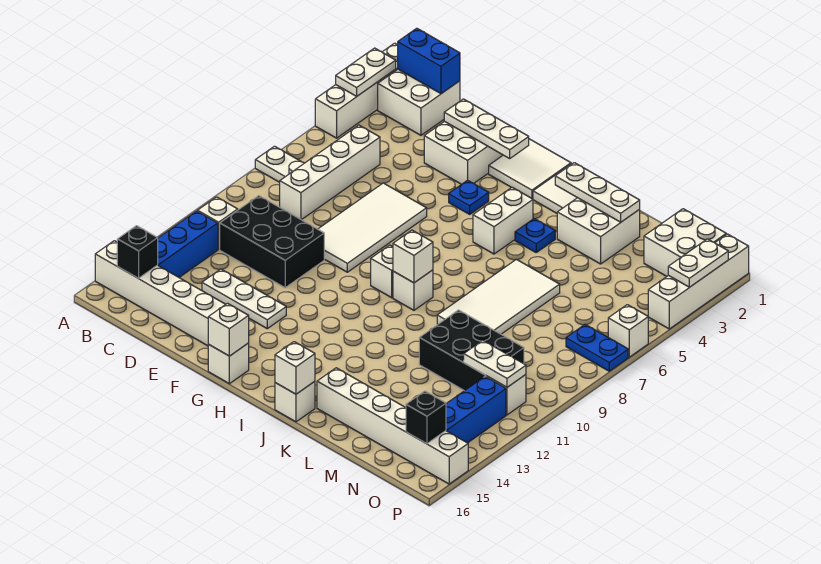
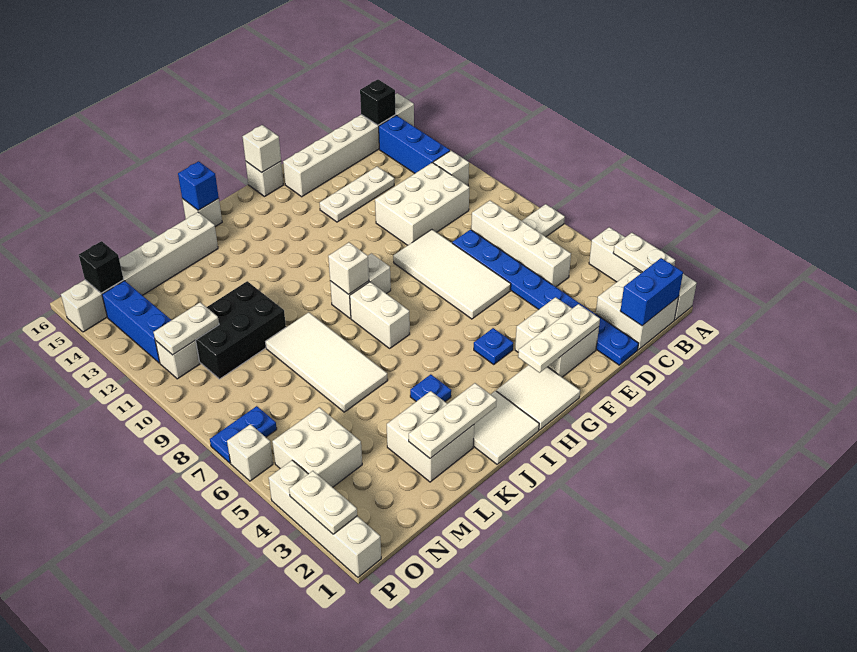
black 2x3 brick [220,196,324,288] -> white 2x3 brick [375,163,469,245]
none -> blue 1x8 plate [452,230,639,365]
white 1x2 brick [473,187,533,254] -> white 1x2 brick moved to [350,282,410,348]
white 1x1 brick [275,342,315,394] -> blue 1x1 brick [178,161,219,210]
white 2x2 brick [644,209,726,276] -> white 2x2 brick moved to [272,407,362,487]

